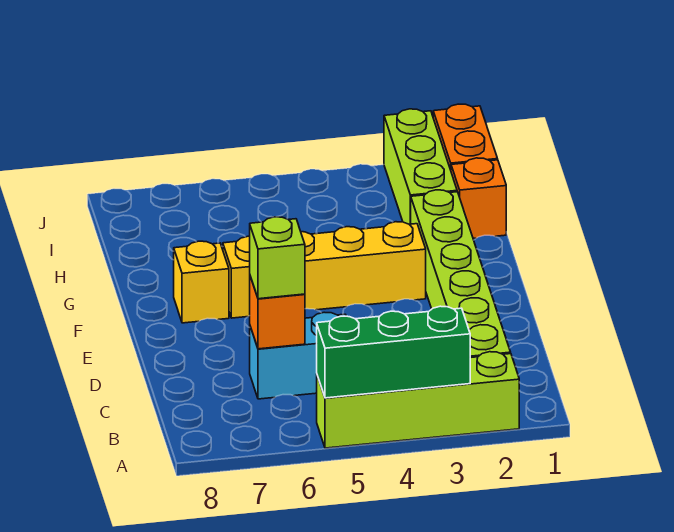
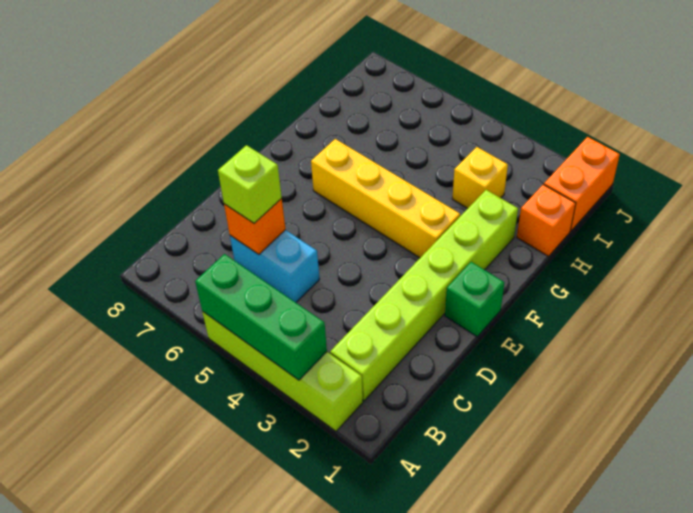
none -> green 1x1 brick [445,262,504,337]
yellow 1x1 brick [174,241,229,323] -> yellow 1x1 brick moved to [452,147,508,208]
lime 1x3 brick [384,109,457,224] -> none

